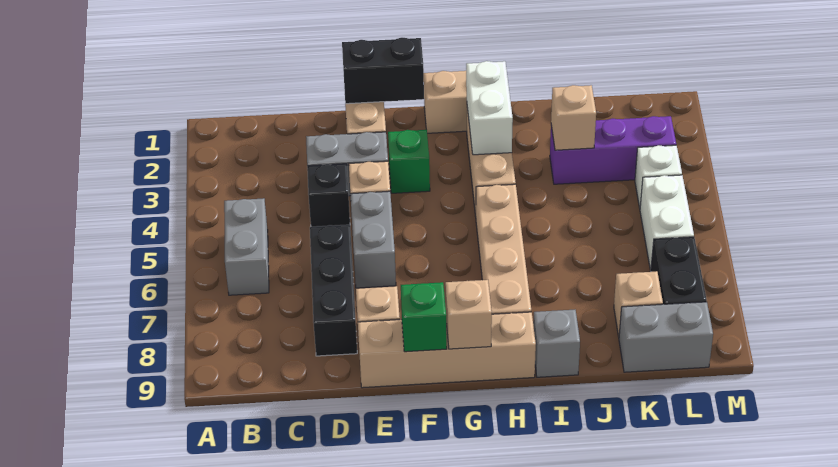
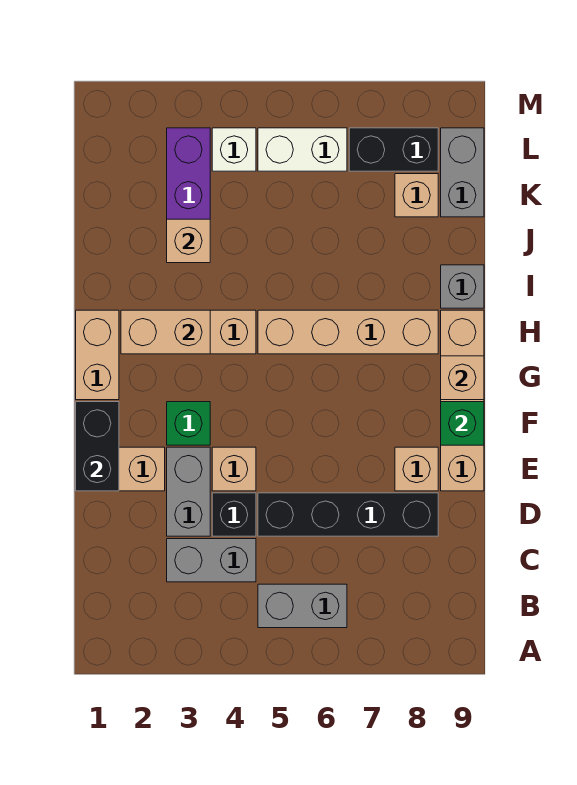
black 1x3 brick [310,225,357,356] -> black 1x4 brick [258,493,438,536]
grey 1x2 brick [350,191,396,288] -> grey 1x2 brick moved to [167,539,256,582]
white 1x2 brick [466,61,513,155] -> tan 1x2 brick [121,310,210,354]

